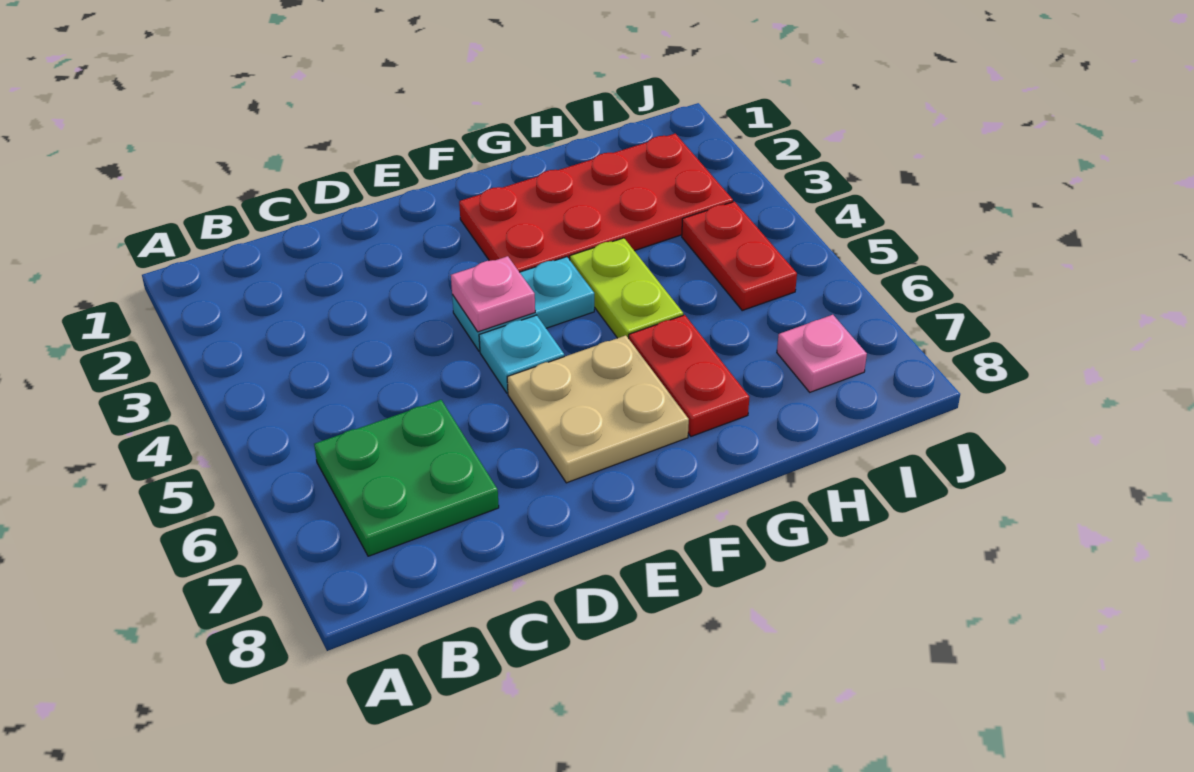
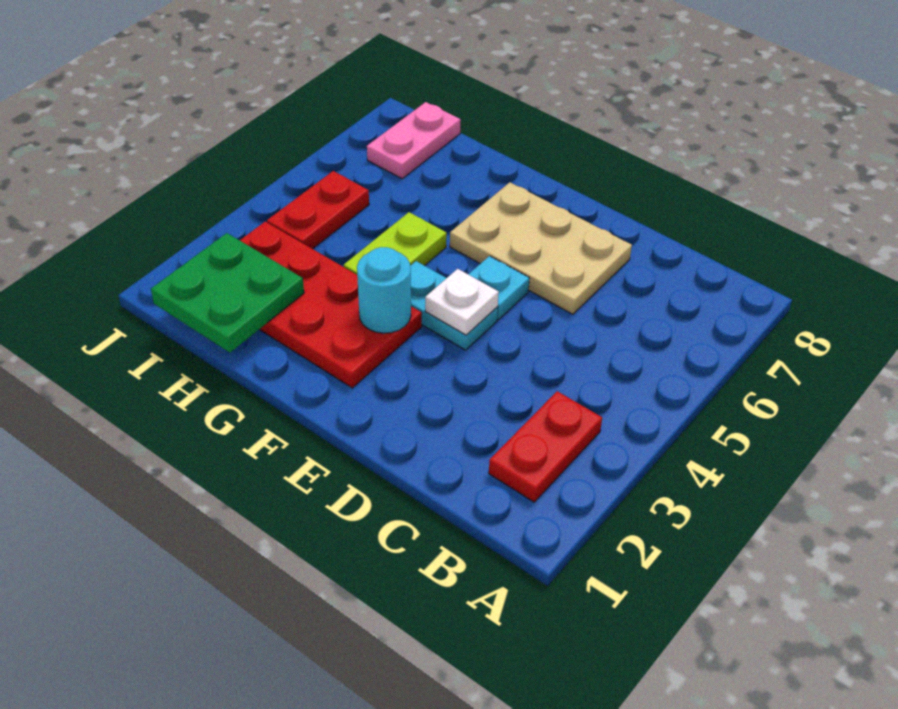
green 2x2 plate [314,400,499,556] -> green 2x2 plate moved to [151,233,304,353]
pink 1x1 plate [451,256,535,332] -> white 1x1 plate [425,269,499,335]
tan 2x2 plate [507,335,689,483] -> tan 2x3 plate [450,182,632,314]
none -> cyan 1x1 round brick [357,247,411,333]
red 1x2 plate [629,315,749,436] -> red 1x2 plate moved to [489,391,602,502]
pink 1x1 plate [777,315,867,392] -> pink 1x2 plate [367,102,461,179]

